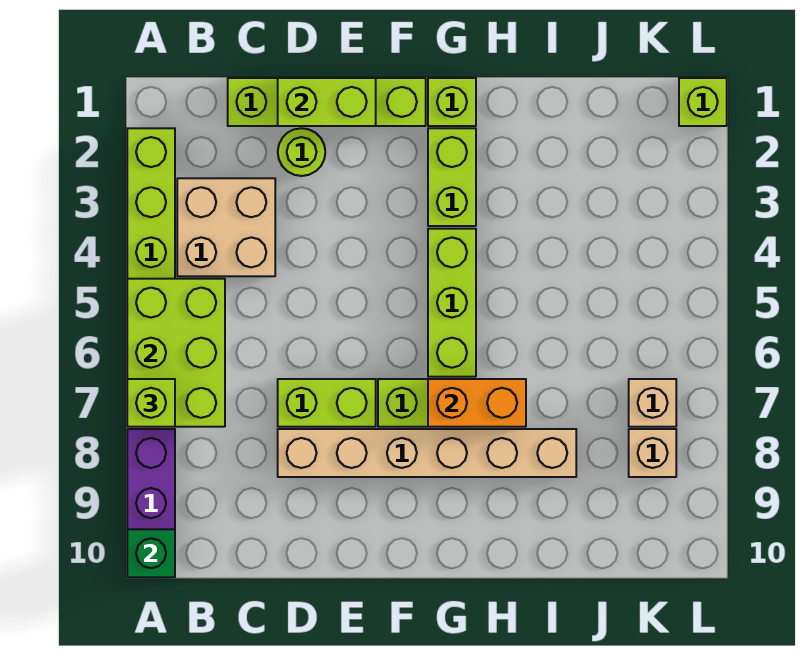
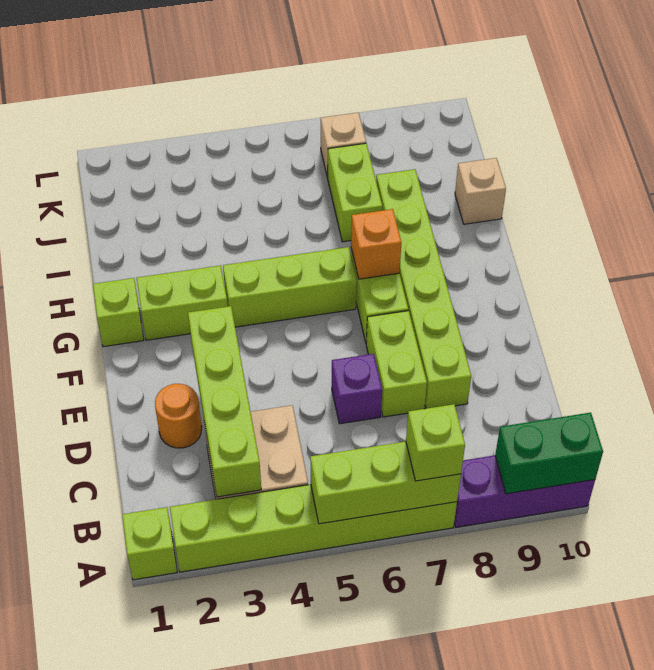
lime 2x3 brick [127,279,225,427] -> lime 1x3 brick [310,441,461,524]
green 1x1 brick [127,529,175,577] -> green 1x2 brick [495,413,603,494]
lime 1x4 brick [228,78,426,126] -> lime 1x4 brick moved to [188,306,261,497]
lime 1x2 brick [278,78,376,126] -> lime 1x2 brick moved to [328,143,382,242]
lime 1x1 round brick [278,128,325,176] -> orange 1x1 round brick [155,384,202,448]
none -> purple 1x1 brick [332,354,382,424]
tan 1x6 brick [278,429,576,477] -> lime 1x6 brick [376,169,471,409]
orange 1x2 brick [428,379,526,427] -> orange 1x1 brick [351,209,401,279]
tan 1x1 brick [629,429,676,477] -> tan 1x1 brick moved to [455,158,506,224]
lime 1x1 brick [679,78,727,126] -> lime 1x1 brick moved to [122,507,177,580]

